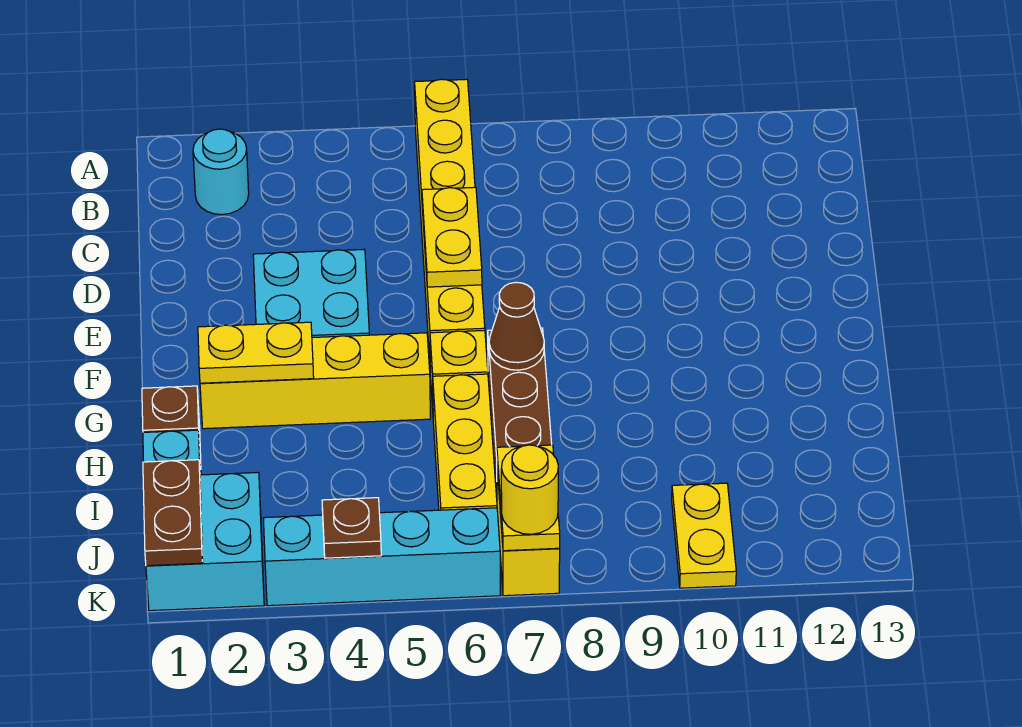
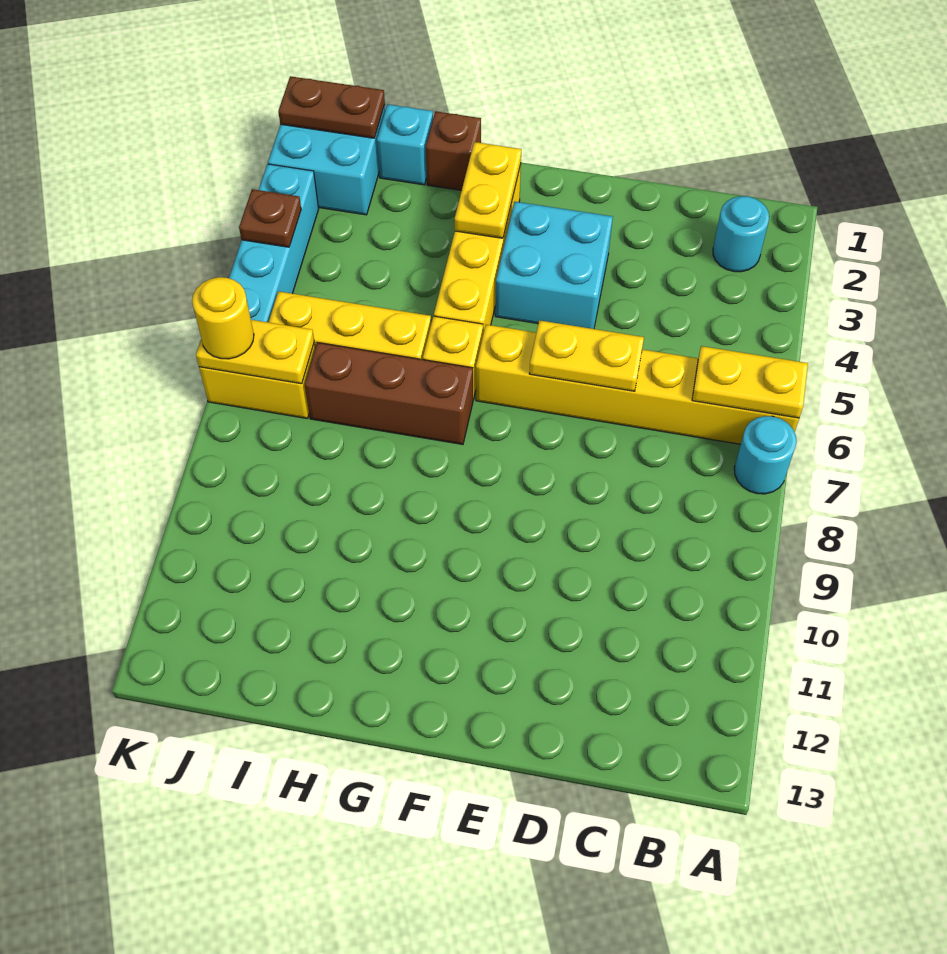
none -> cyan 1x1 round brick [734,416,797,494]
brown 1x1 cone [489,282,544,370] -> none
yellow 1x2 plate [672,483,736,588] -> yellow 1x2 plate moved to [692,346,808,418]

